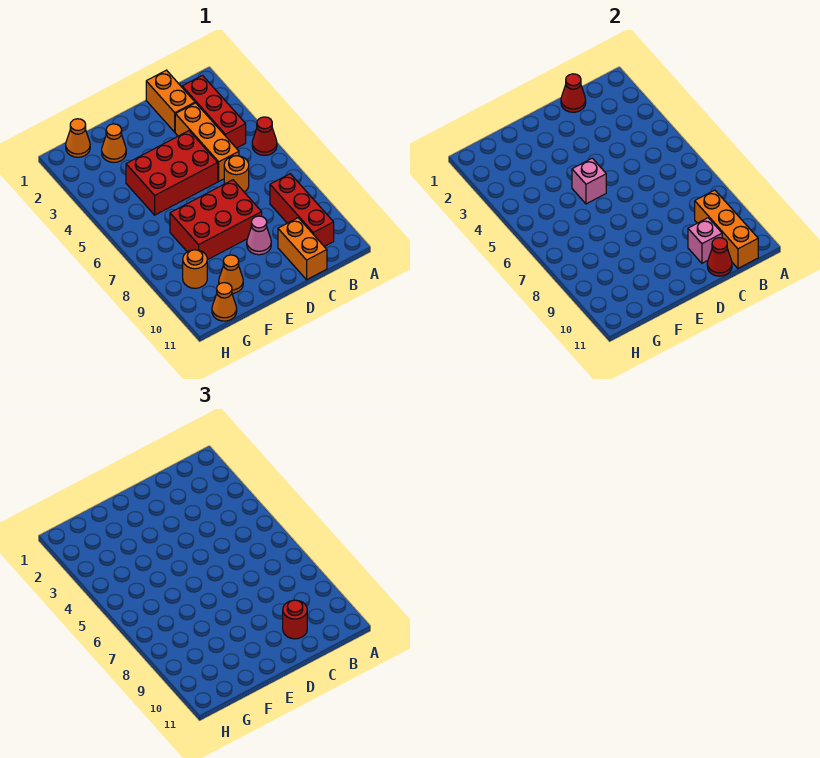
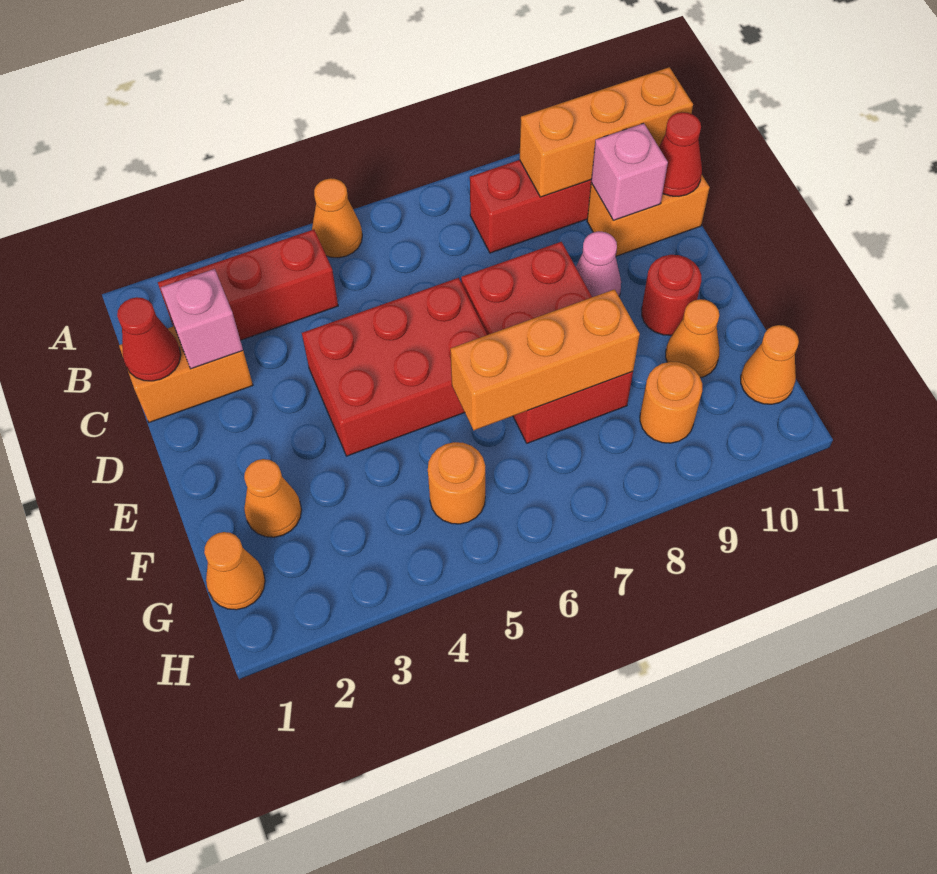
red 1x1 cone [252,117,277,155] -> orange 1x1 cone [312,178,362,258]
orange 1x3 brick [175,103,239,181] -> orange 1x3 brick moved to [450,289,640,430]
orange 1x1 round brick [224,156,249,192] -> orange 1x1 round brick moved to [428,442,485,524]
red 1x1 round brick [283,600,307,639] -> red 1x1 round brick moved to [642,255,701,335]
red 2x3 brick [126,131,218,215] -> red 2x3 brick turned to [302,278,487,456]
pink 1x1 brick [572,158,606,204] -> pink 1x1 brick moved to [161,269,243,369]

